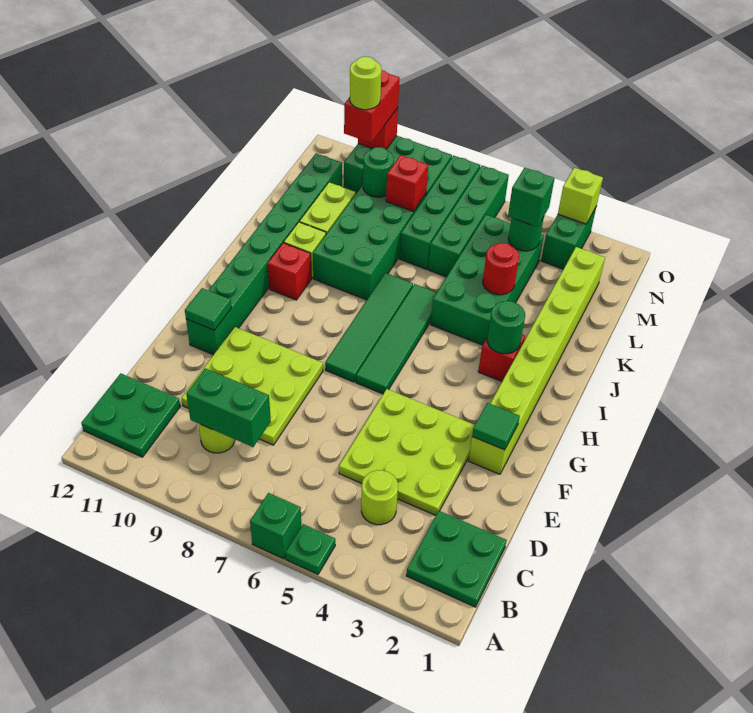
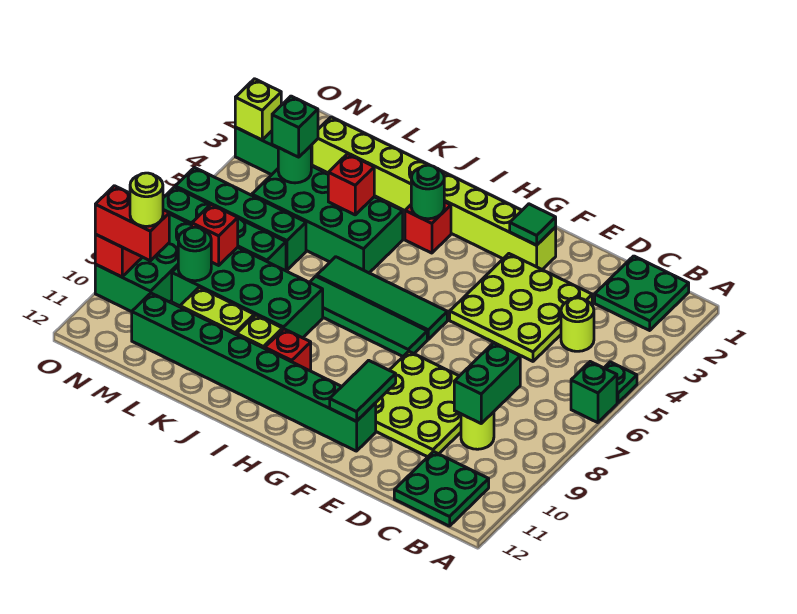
green 1x1 tile [185,288,231,330] -> green 1x2 tile [330,360,396,421]
red 1x1 round brick [483,243,519,295] -> red 1x1 brick [328,154,374,215]

